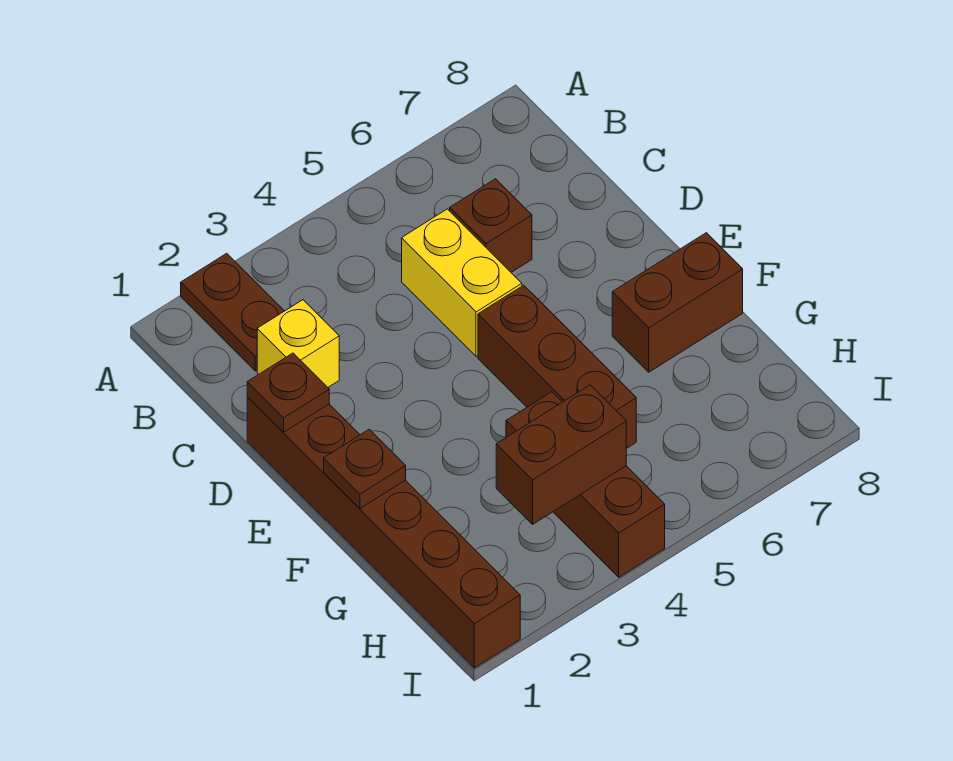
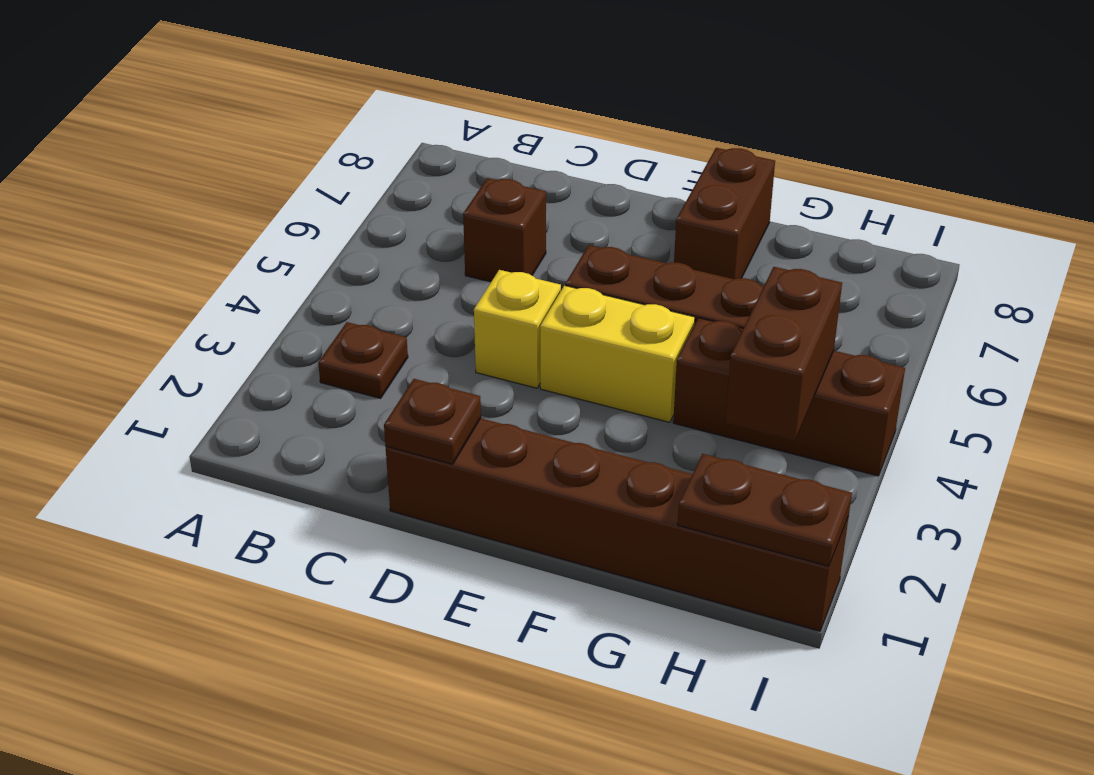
brown 1x2 plate [181,253,284,371] -> brown 1x2 plate moved to [678,454,852,566]
yellow 1x1 brick [257,300,339,387] -> yellow 1x1 brick moved to [474,270,561,388]
yellow 1x2 brick [402,209,522,356] -> yellow 1x2 brick moved to [540,286,695,422]
brown 1x1 plate [324,429,406,508] -> brown 1x1 plate moved to [318,322,408,398]

